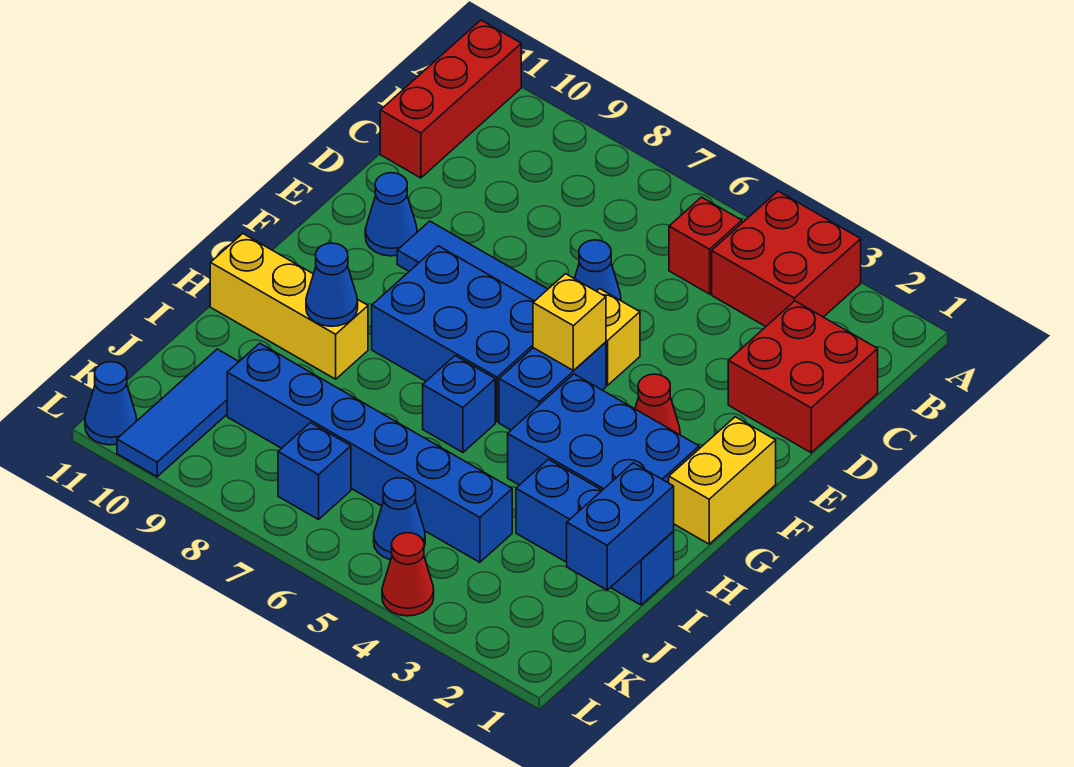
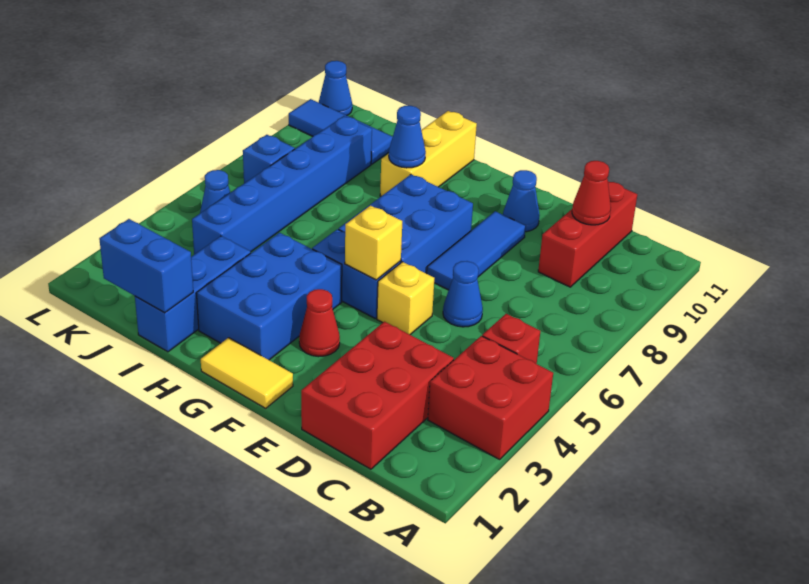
red 1x3 brick [380,20,521,178] -> red 1x3 brick turned to [538,181,637,287]
red 2x2 brick [728,301,878,453] -> red 2x3 brick [301,322,454,469]
yellow 1x2 brick [669,417,776,544] -> yellow 1x2 tile [201,338,293,408]
blue 1x1 brick [423,356,495,452] -> none
red 1x1 cone [382,533,434,616] -> red 1x1 cone moved to [572,161,611,225]

